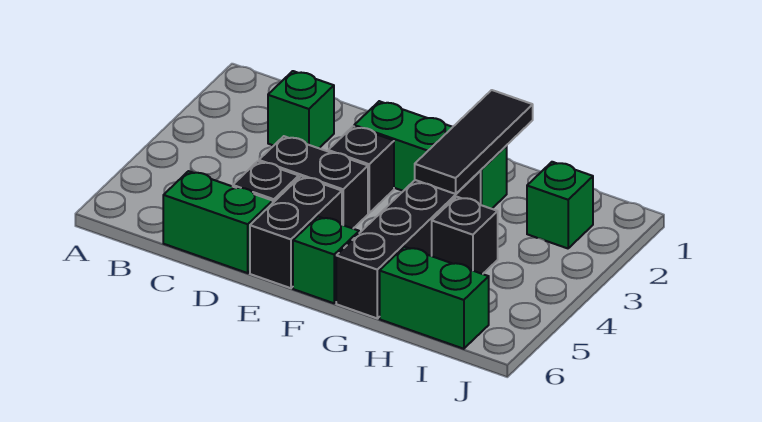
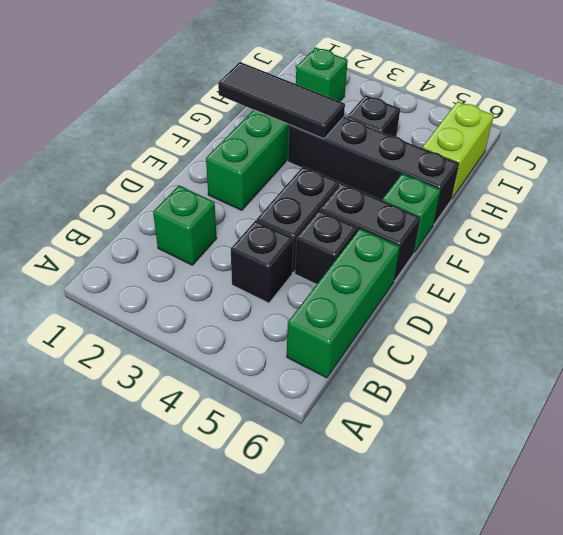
green 1x2 brick [163,171,273,273] -> green 1x3 brick [287,229,400,378]
black 1x1 brick [328,126,394,213] -> black 1x1 brick moved to [231,221,293,303]
green 1x2 brick [380,247,489,349] -> lime 1x2 brick [422,101,494,198]

